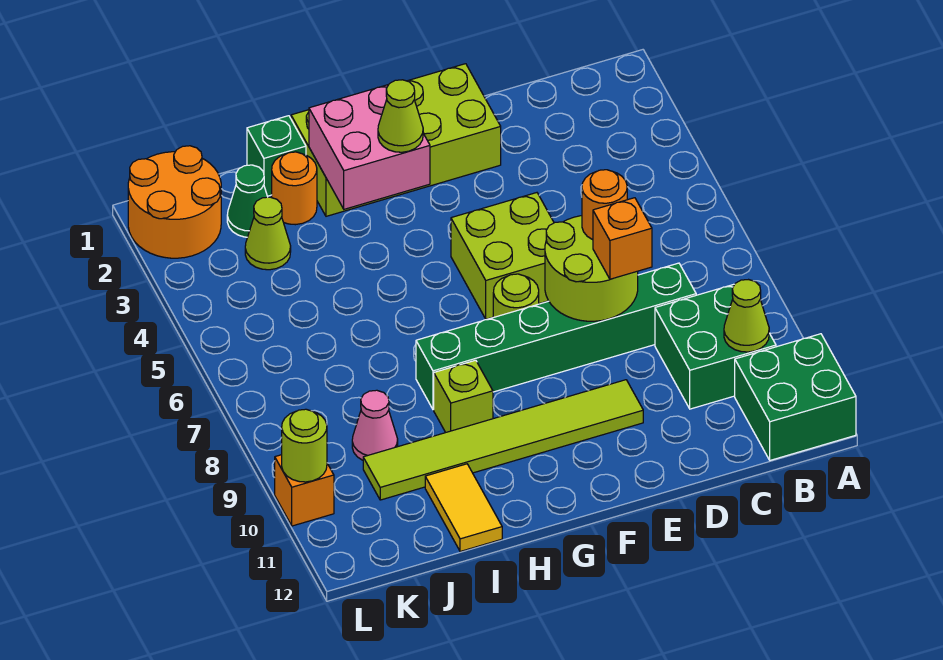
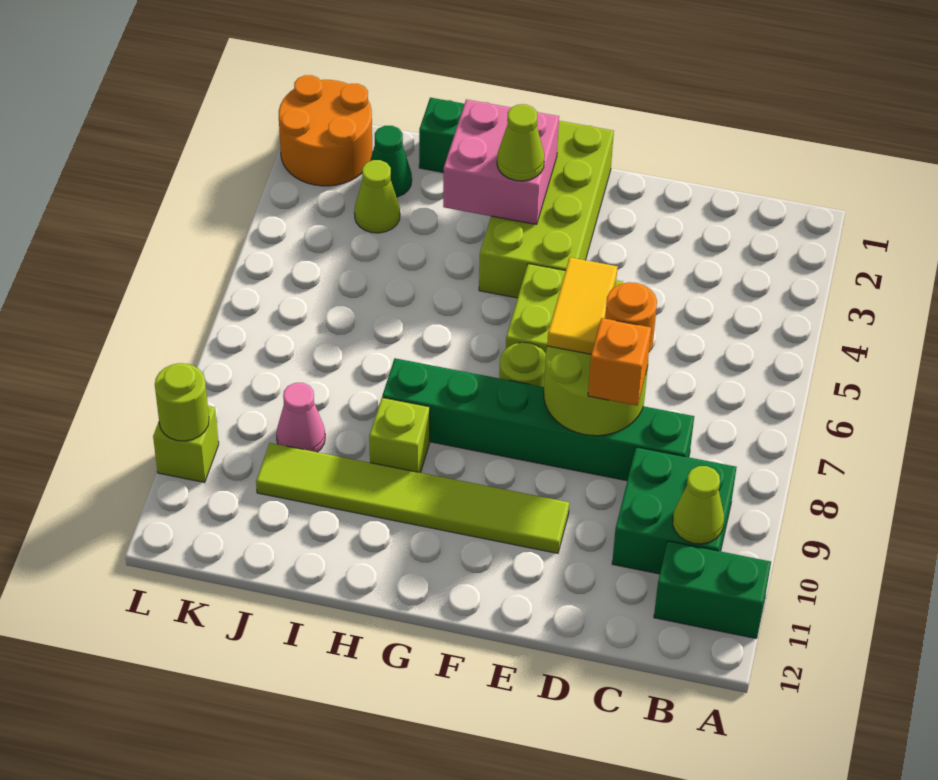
green 2x2 brick [735,334,856,460] -> green 1x2 brick [654,541,771,638]
lime 2x4 brick [291,64,501,216] -> lime 2x4 brick turned to [479,121,614,298]
orange 1x1 round brick [272,152,317,225] -> none
yellow 1x2 tile [425,464,502,552] -> yellow 1x2 tile moved to [547,257,618,354]
orange 1x1 brick [275,455,334,526] -> lime 1x1 brick [153,406,219,482]

